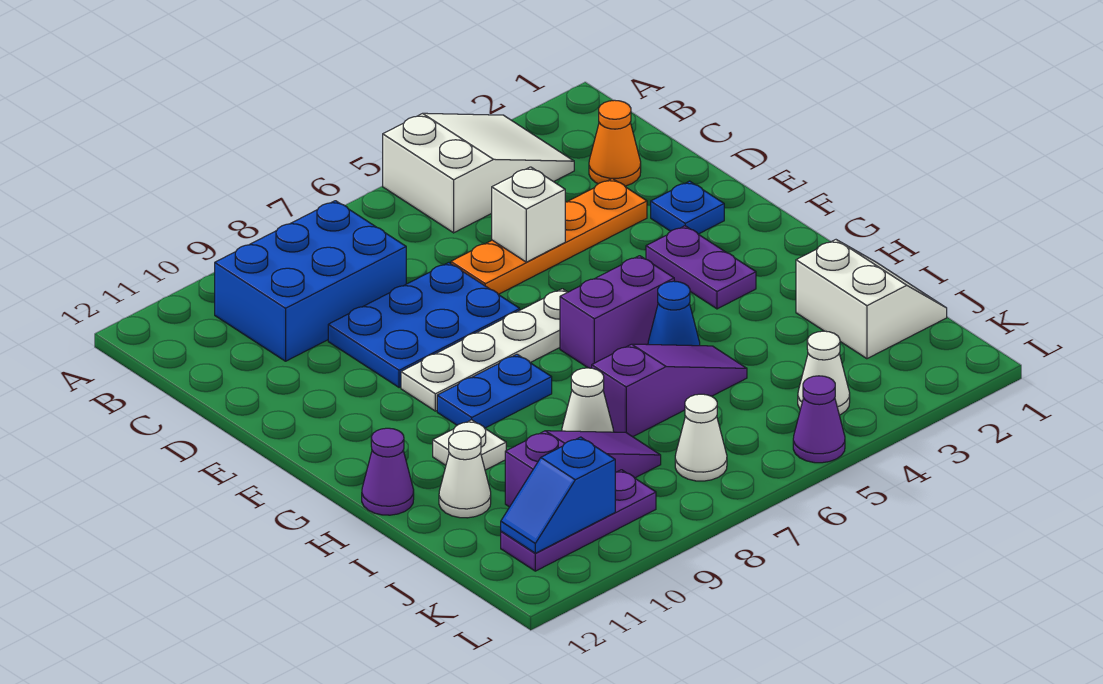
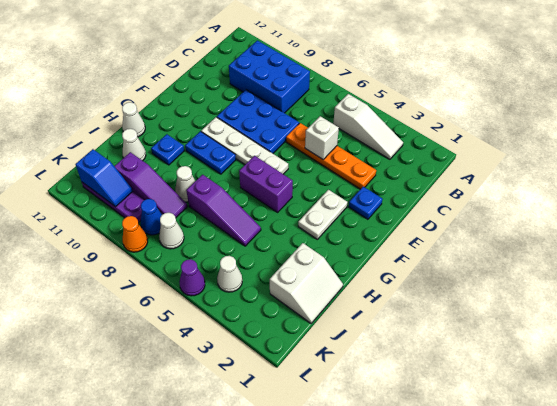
white 2x3 slope [383,113,574,233] -> white 1x3 slope [333,94,403,159]
orange 1x1 cone [589,100,641,186] -> orange 1x1 cone moved to [122,216,148,252]
purple 1x2 plate [646,226,756,309] -> white 1x2 plate [298,190,347,239]
blue 1x1 cone [648,281,700,346] -> blue 1x1 cone moved to [141,199,162,235]
white 1x1 plate [433,420,506,470] -> blue 1x1 plate [151,134,184,165]
purple 1x1 cone [362,428,414,515] -> white 1x1 cone [122,102,145,137]
blue 1x2 slope [501,437,615,553] -> blue 1x2 slope turned to [76,149,133,207]

